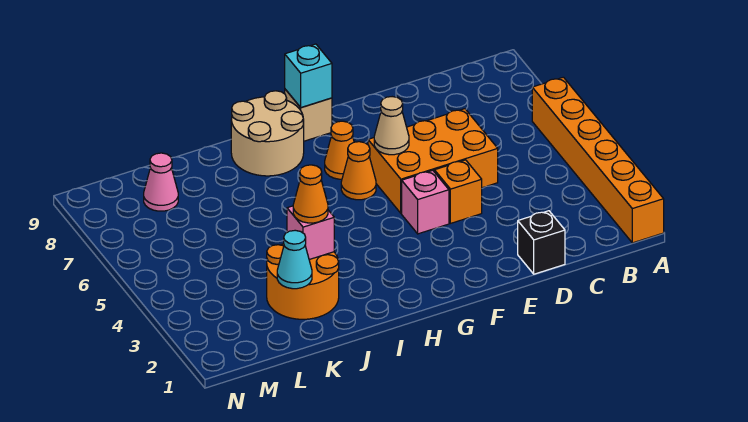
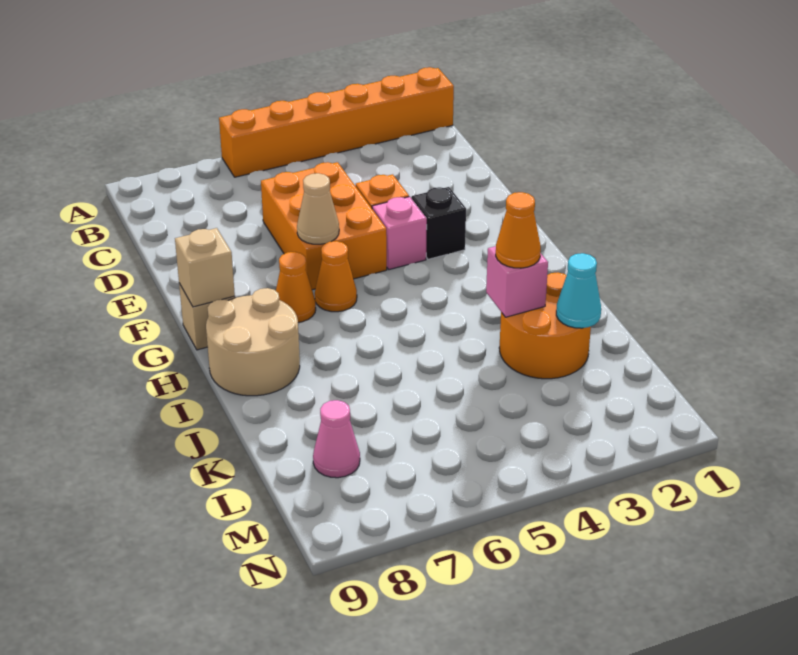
black 1x1 brick [518,211,565,274] -> black 1x1 brick moved to [412,187,466,259]
cyan 1x1 brick [285,44,332,108] -> tan 1x1 brick [175,228,235,307]

